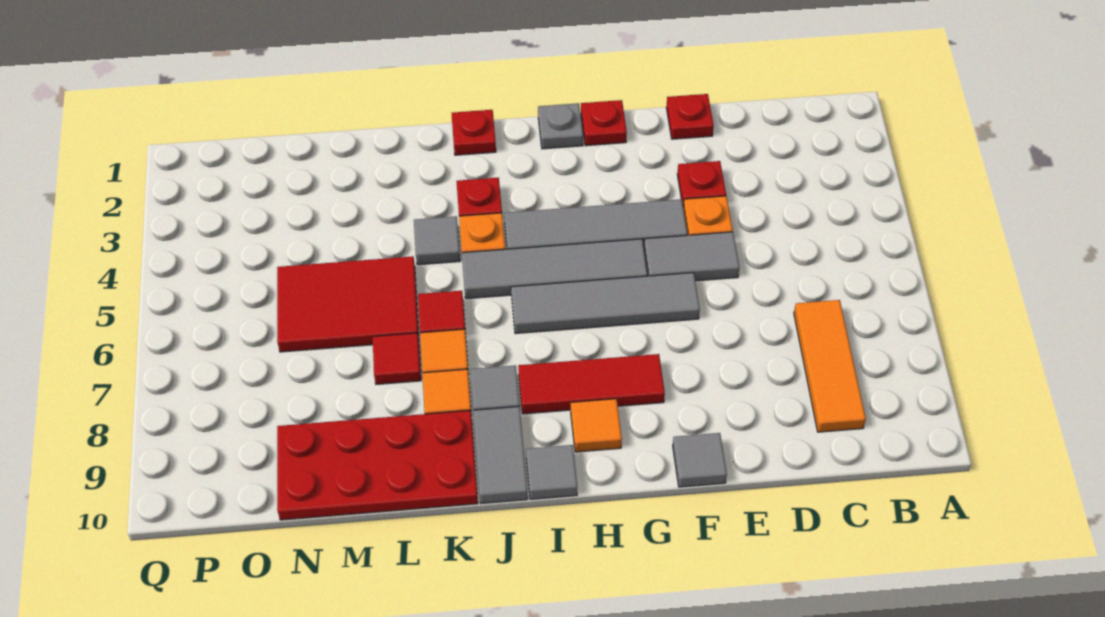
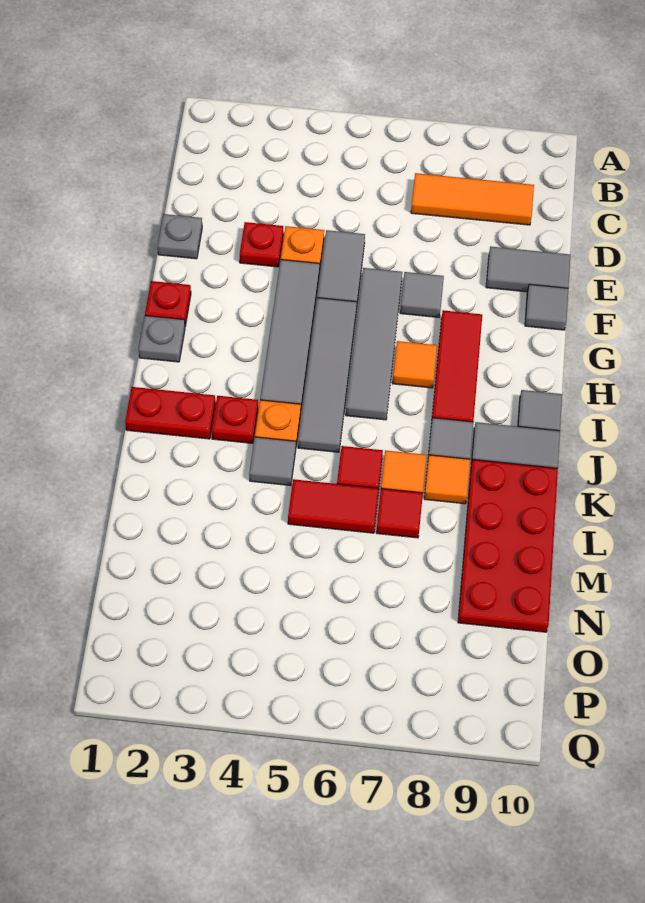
red 1x1 plate [666,94,714,139] -> grey 1x1 plate [158,214,202,259]
none -> grey 1x2 tile [486,247,570,292]
none -> grey 1x1 tile [400,272,444,317]
orange 1x1 tile [571,399,622,452] -> orange 1x1 tile moved to [392,341,437,388]
red 1x1 plate [451,110,496,155] -> red 1x2 plate [125,387,216,439]
red 2x3 tile [277,256,419,352] -> red 1x2 tile [288,479,379,533]

